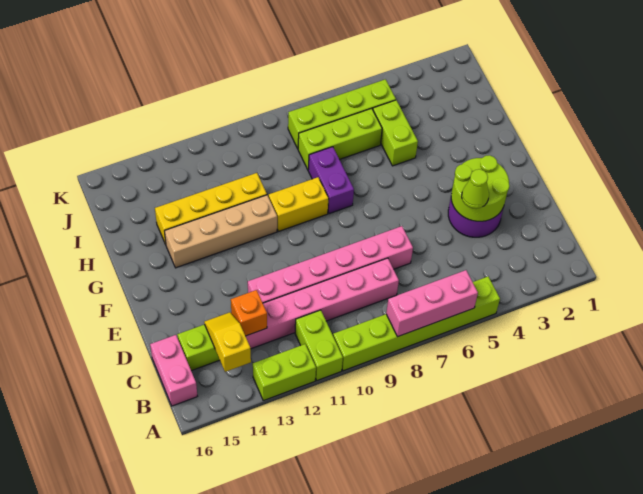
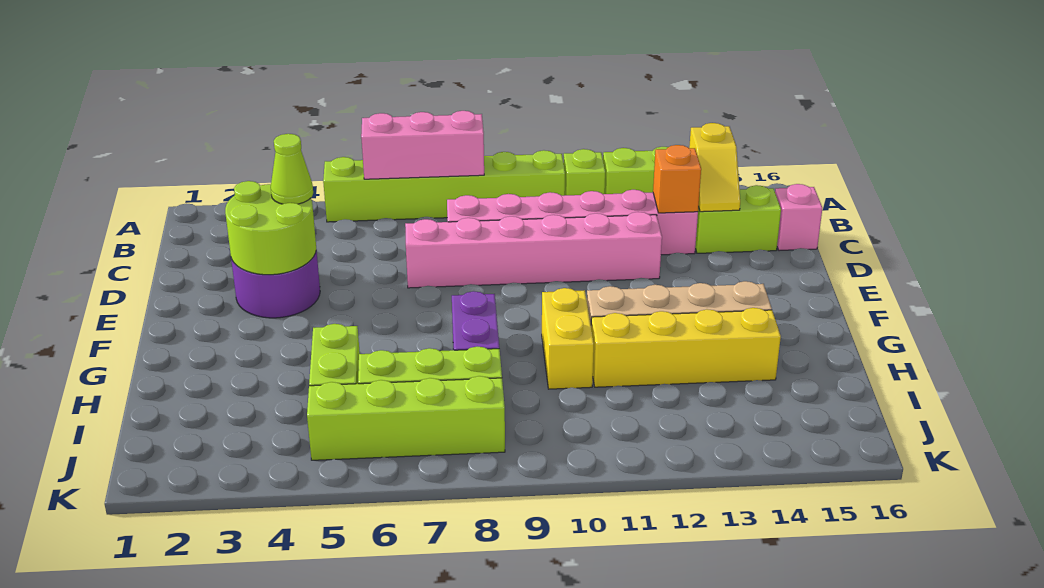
lime 1x2 brick [295,310,343,380] -> lime 1x1 brick [564,149,605,195]
pink 1x2 brick [150,335,197,406] -> pink 1x1 brick [775,184,822,251]
yellow 1x2 brick [269,177,329,231] -> yellow 1x2 brick turned to [542,288,594,389]

